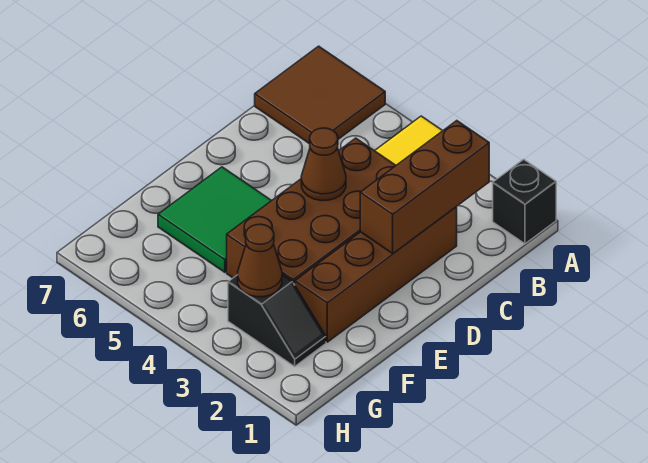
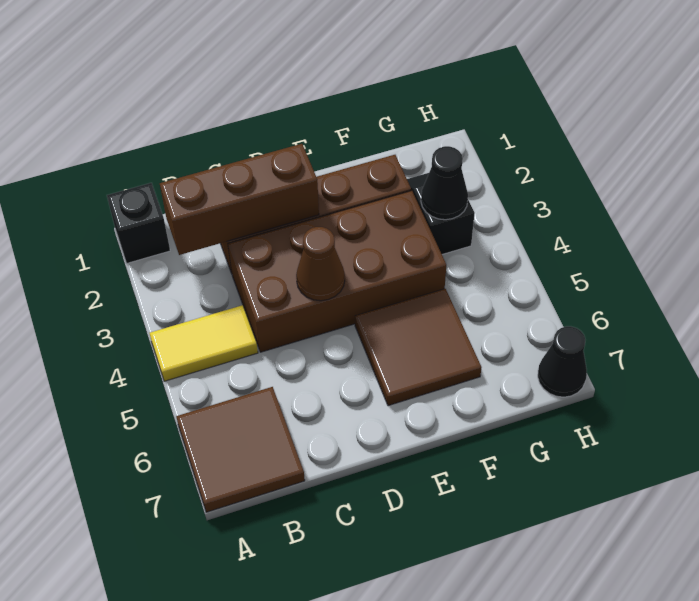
green 2x2 tile [158,167,272,272] -> brown 2x2 tile [355,289,482,406]
brown 1x1 cone [238,224,282,297] -> black 1x1 cone [421,146,468,220]
none -> black 1x1 cone [538,326,587,397]

